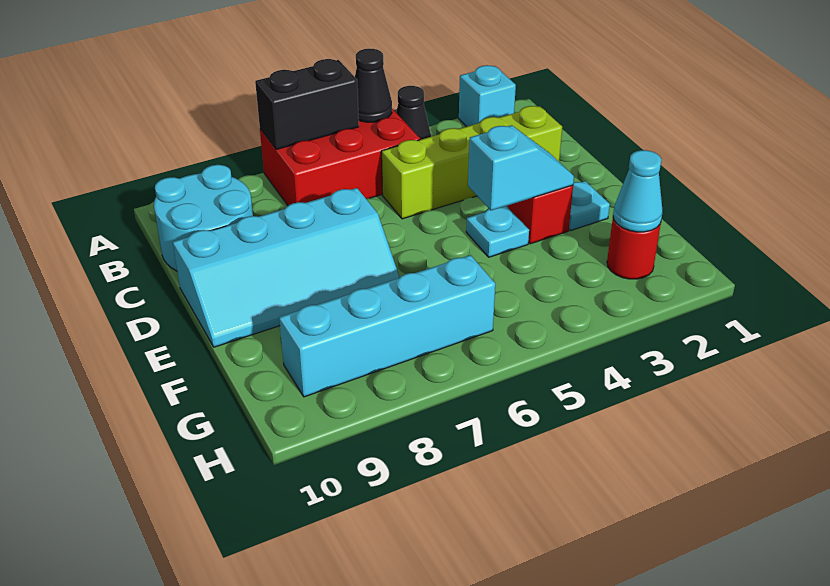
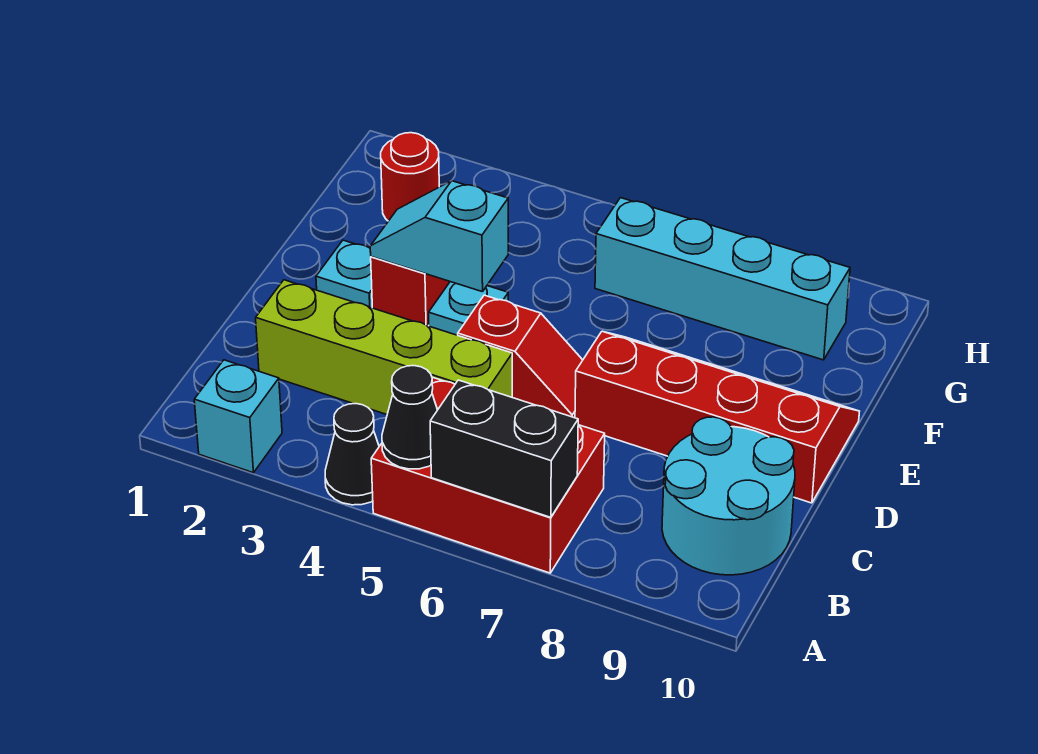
none -> red 1x2 slope [458,295,583,418]
cyan 2x4 slope [173,188,400,347] -> red 2x4 slope [575,331,860,503]
cyan 1x1 cone [613,150,663,232] -> none

